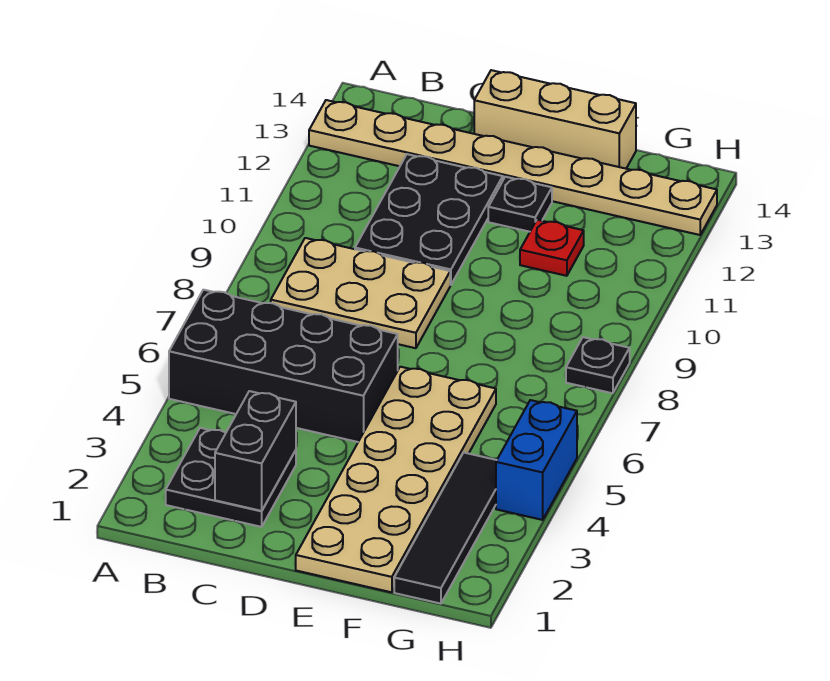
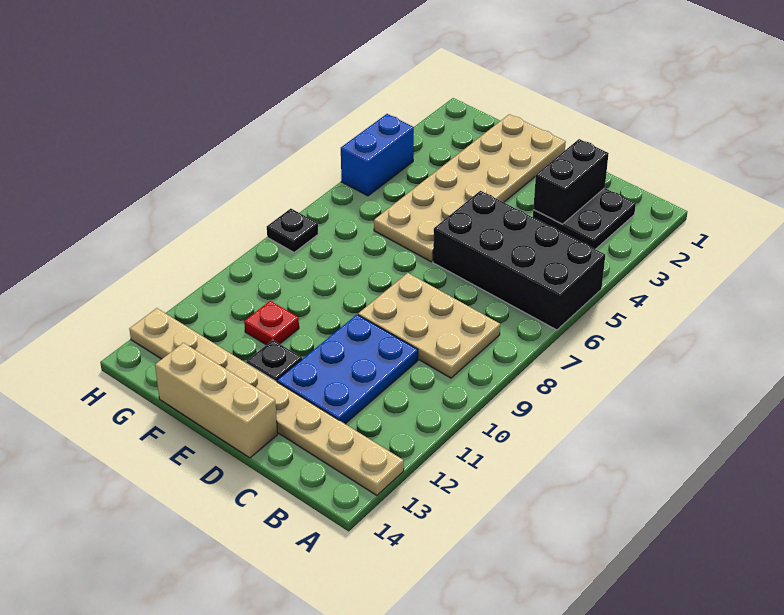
black 2x3 plate [355,154,503,285] -> blue 2x3 plate [277,315,418,424]
black 1x4 tile [394,453,497,604] -> none

